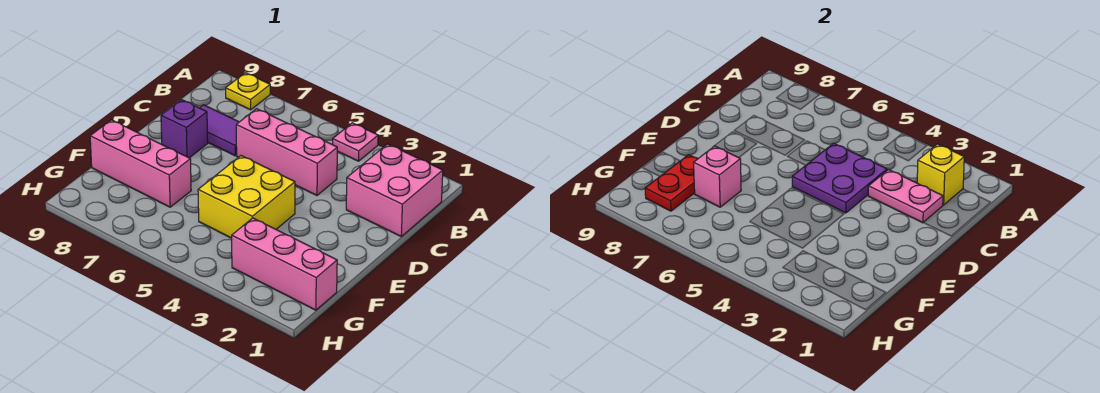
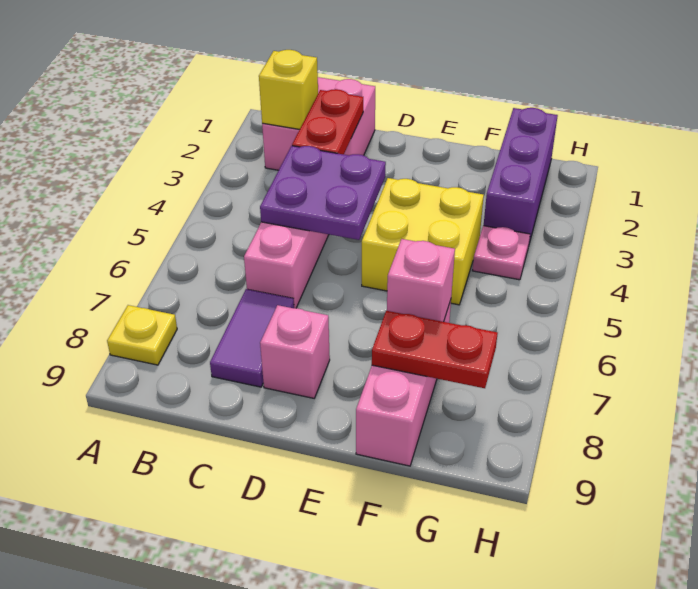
pink 1x1 plate [333,123,378,161] -> pink 1x1 plate moved to [472,226,530,280]
pink 1x2 plate [868,170,943,223] -> red 1x2 plate [292,89,363,154]
purple 1x1 brick [161,100,208,158] -> pink 1x1 brick [260,305,330,398]
pink 1x3 brick [232,218,337,310] -> purple 1x3 brick [484,108,558,243]

